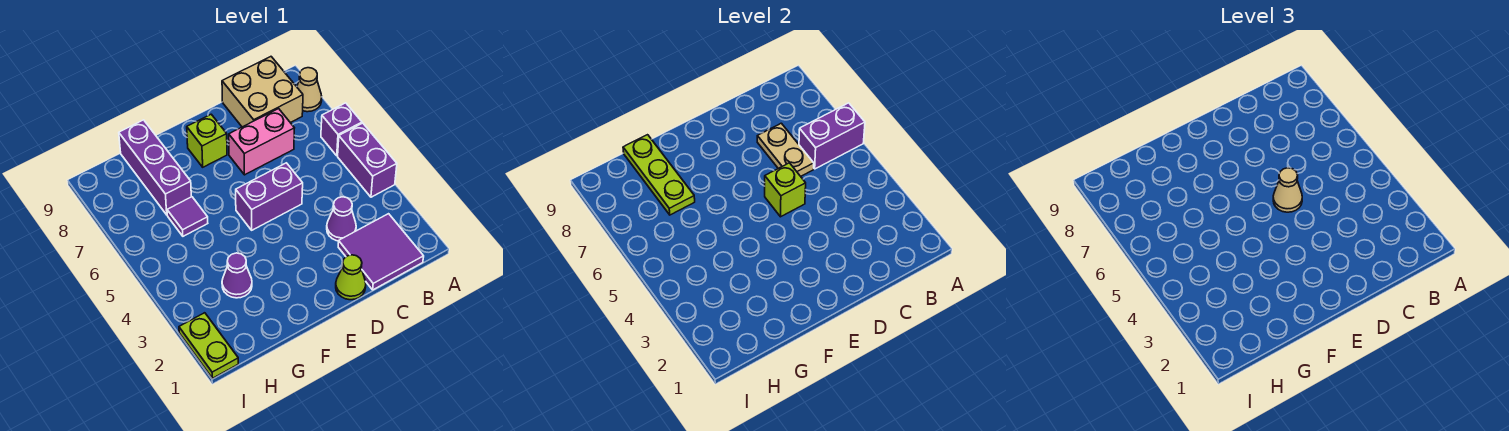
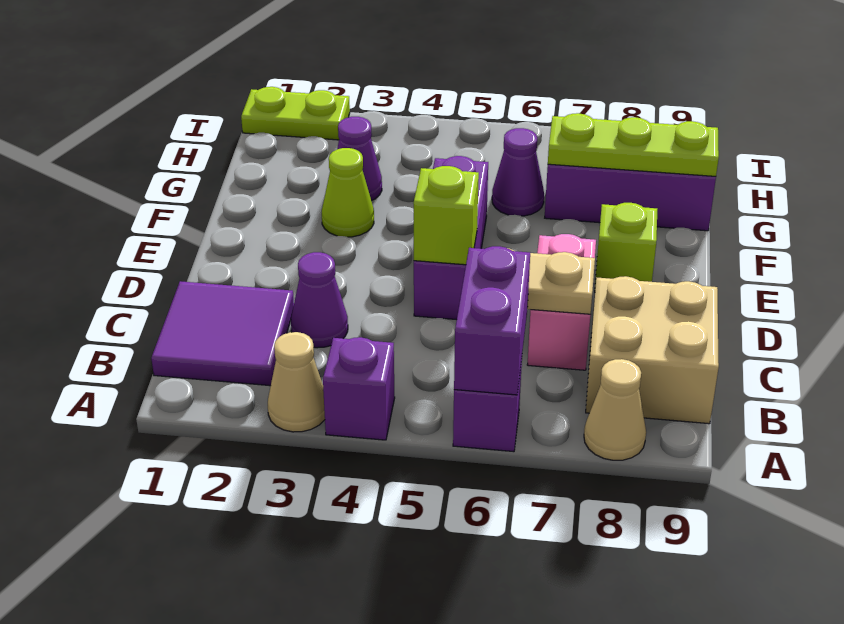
purple 1x2 brick [338,123,397,197] -> purple 1x1 brick [323,337,395,440]
lime 1x1 cone [336,255,366,300] -> lime 1x1 cone moved to [322,148,374,237]
purple 1x2 brick [236,163,303,230] -> purple 1x3 brick [414,156,488,320]
tan 1x1 cone [1273,168,1302,212] -> tan 1x1 cone moved to [268,332,325,432]
purple 1x1 tile [167,197,208,236] -> purple 1x1 cone [492,128,544,216]

